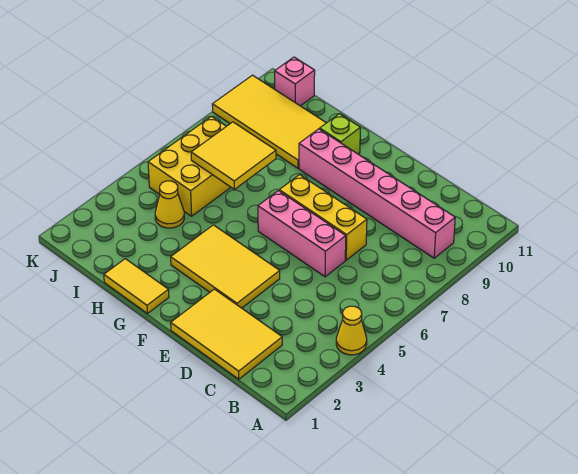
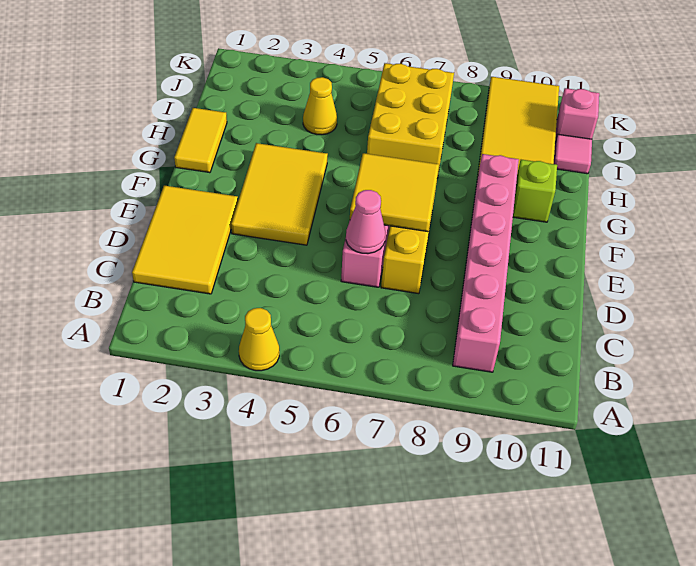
none -> pink 1x1 cone [346,190,385,254]
yellow 2x2 tile [191,122,276,189] -> yellow 2x2 tile moved to [350,153,439,232]
yellow 2x3 brick [148,116,231,216] -> yellow 2x3 brick turned to [367,63,454,178]
none -> pink 1x1 tile [553,134,592,174]

